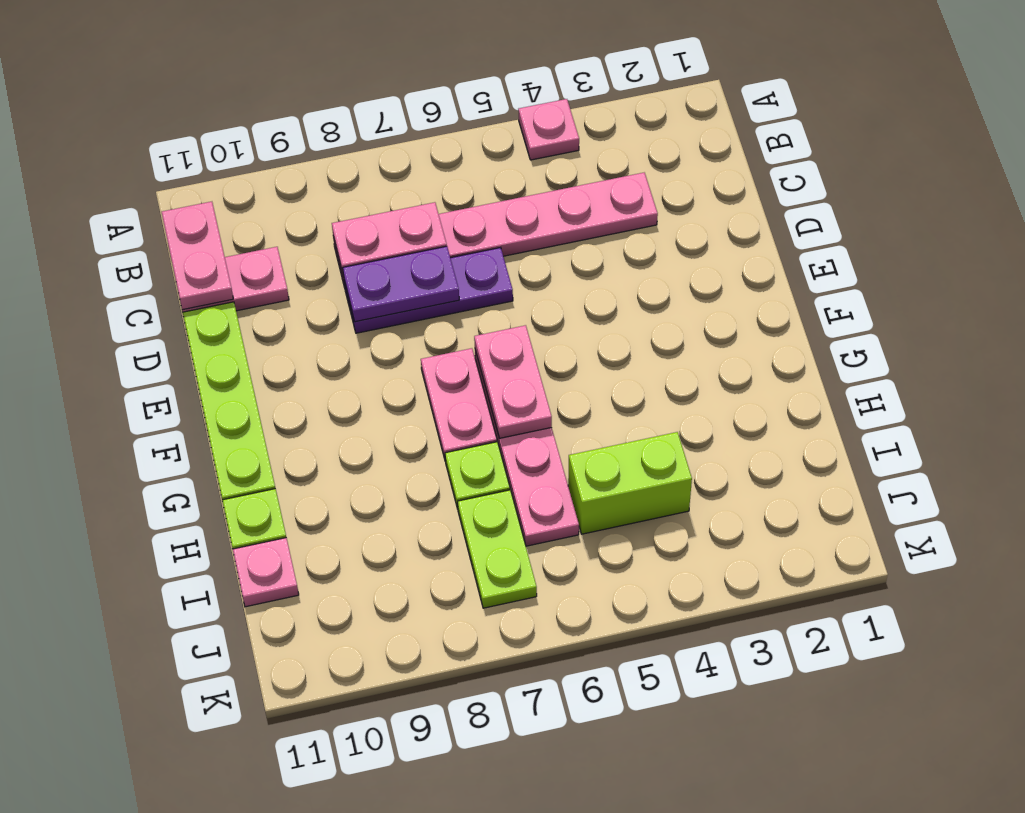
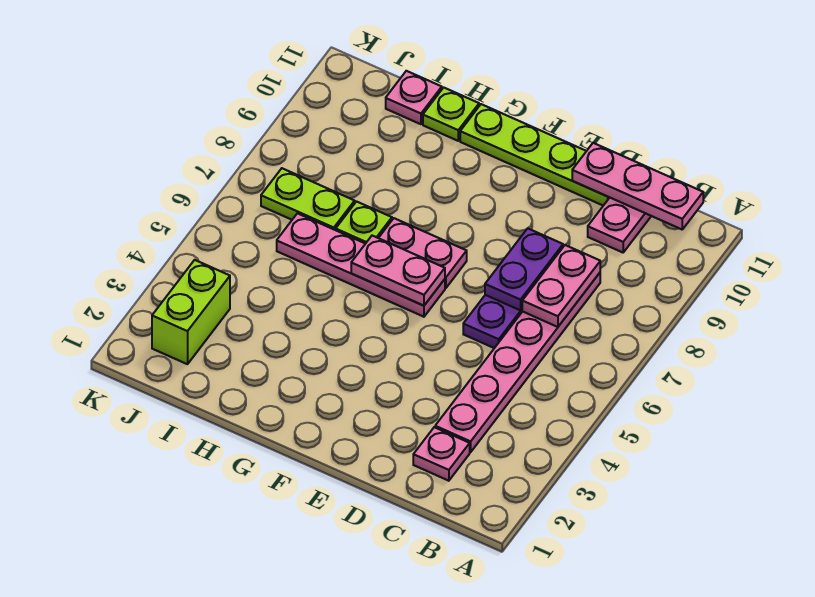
pink 1x1 plate [518,99,579,160] -> pink 1x1 plate moved to [413,427,470,481]
pink 1x2 plate [162,202,233,310] -> pink 1x3 plate [572,143,703,229]
lime 1x2 brick [568,432,692,534] -> lime 1x2 brick moved to [152,260,230,364]

